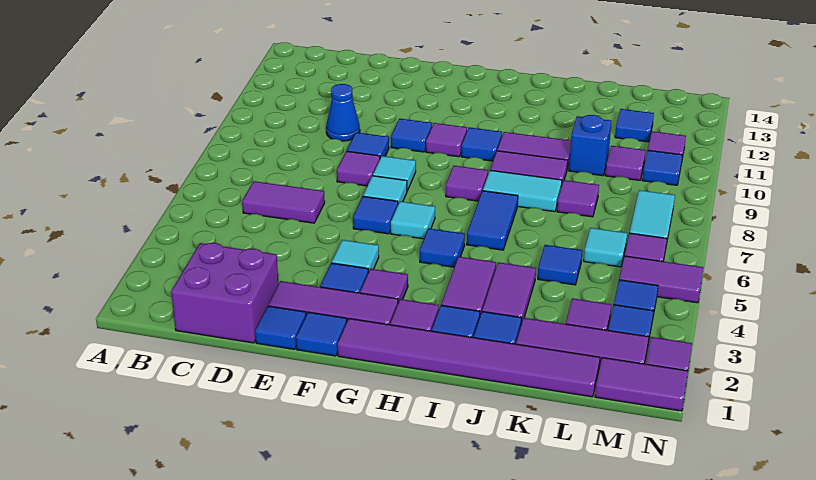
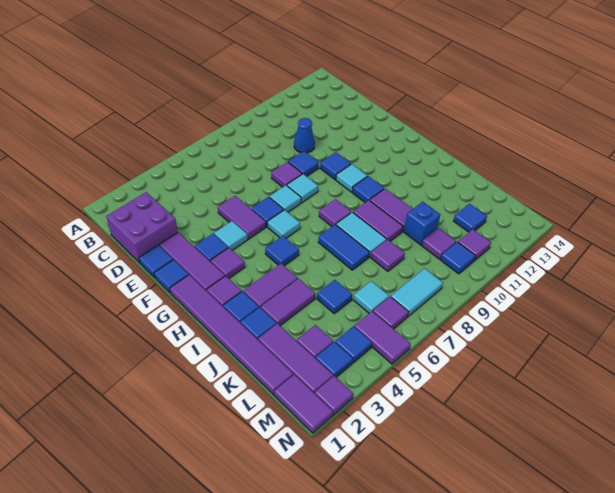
purple 1x2 tile [242,181,325,223] -> purple 1x2 tile moved to [218,196,266,239]
purple 1x1 tile [426,123,467,157] -> cyan 1x1 tile [336,164,367,192]
blue 1x2 tile [467,191,518,250] -> blue 1x2 tile turned to [318,225,369,270]

